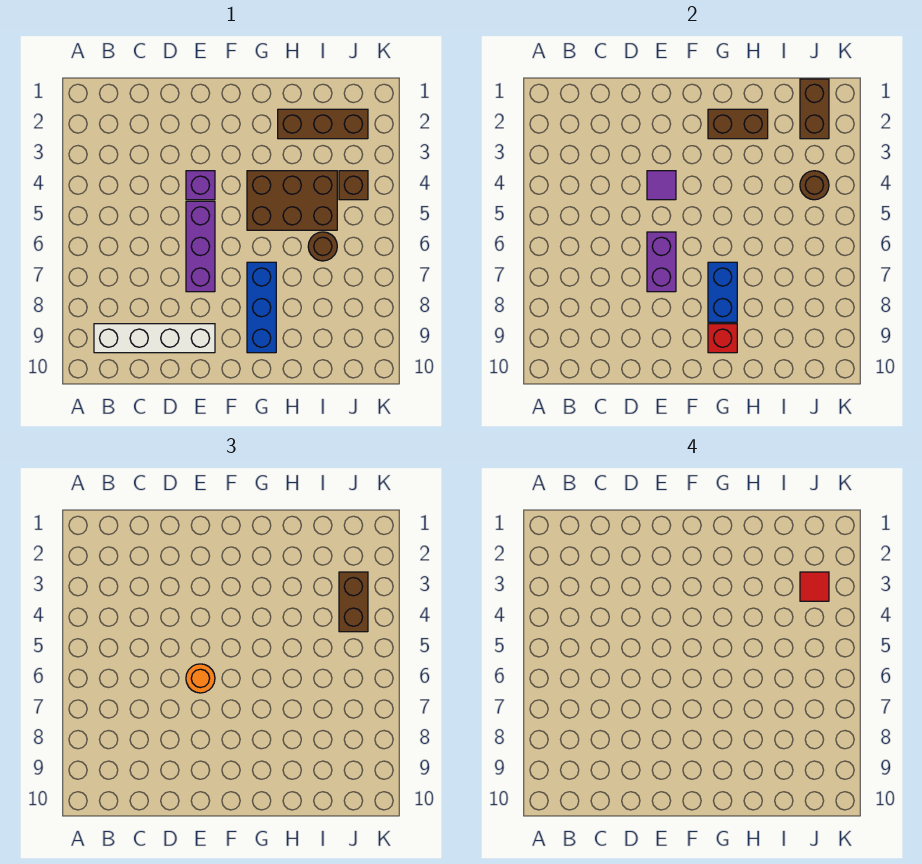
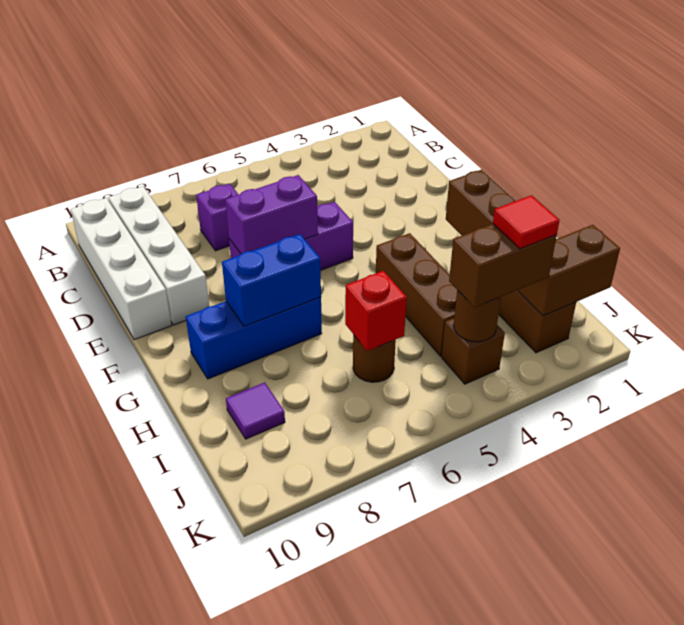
none -> white 1x4 brick [71,198,172,340]
purple 1x1 brick [186,171,215,200] -> purple 1x1 brick moved to [196,184,239,251]
purple 1x1 tile [647,171,676,200] -> purple 1x1 tile moved to [226,382,285,439]
orange 1x1 round brick [186,664,215,693] -> none
brown 2x3 brick [247,171,337,230] -> brown 1x3 brick [376,233,457,356]
red 1x1 brick [708,324,737,353] -> red 1x1 brick moved to [345,271,407,351]

